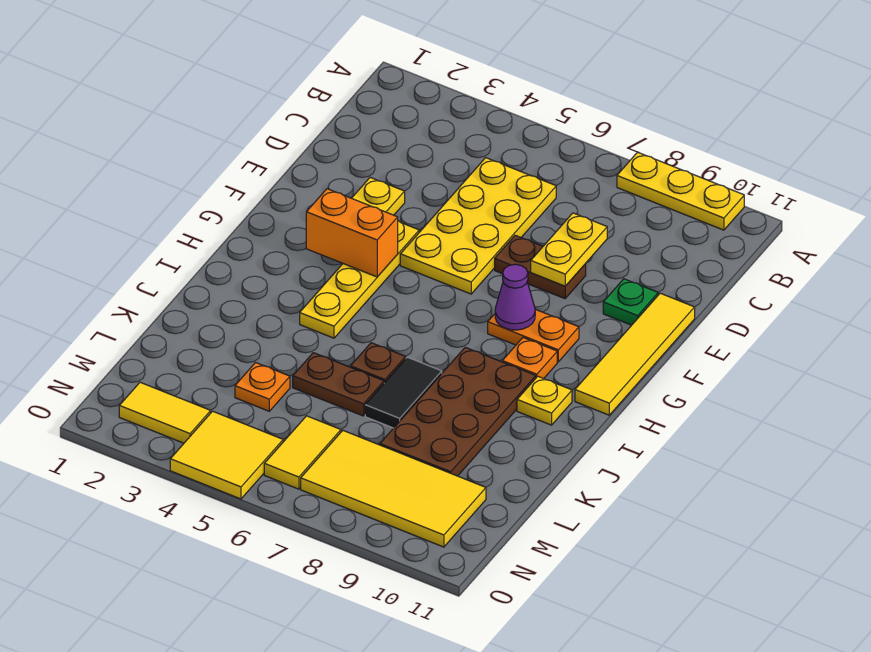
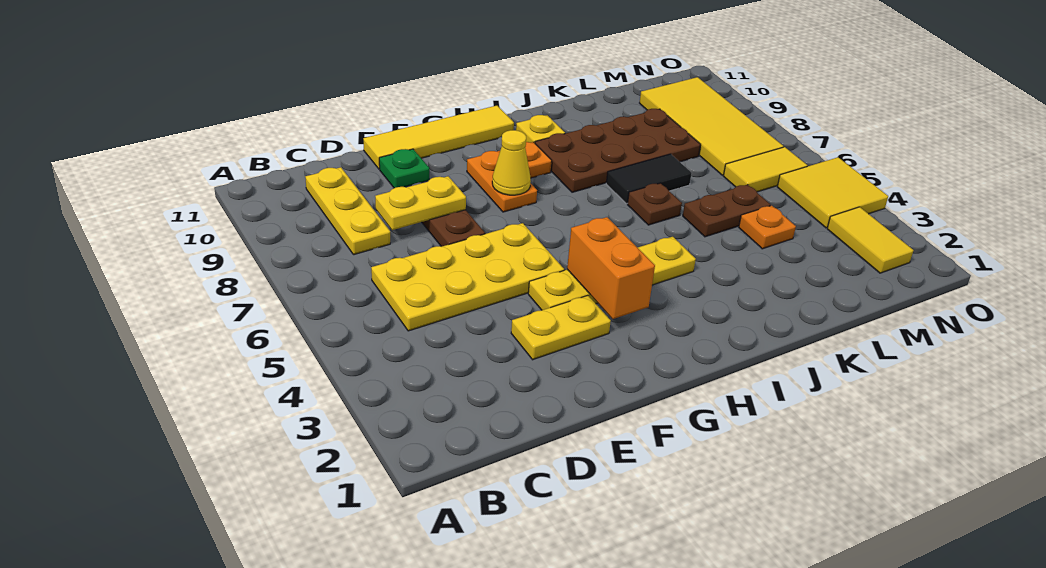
yellow 1x3 plate [617,152,744,230] -> yellow 1x3 plate moved to [305,167,390,255]
purple 1x1 cone [495,264,535,330] -> yellow 1x1 cone [492,130,531,195]
brown 1x2 plate [293,353,384,416] -> brown 1x2 plate turned to [683,185,770,237]

